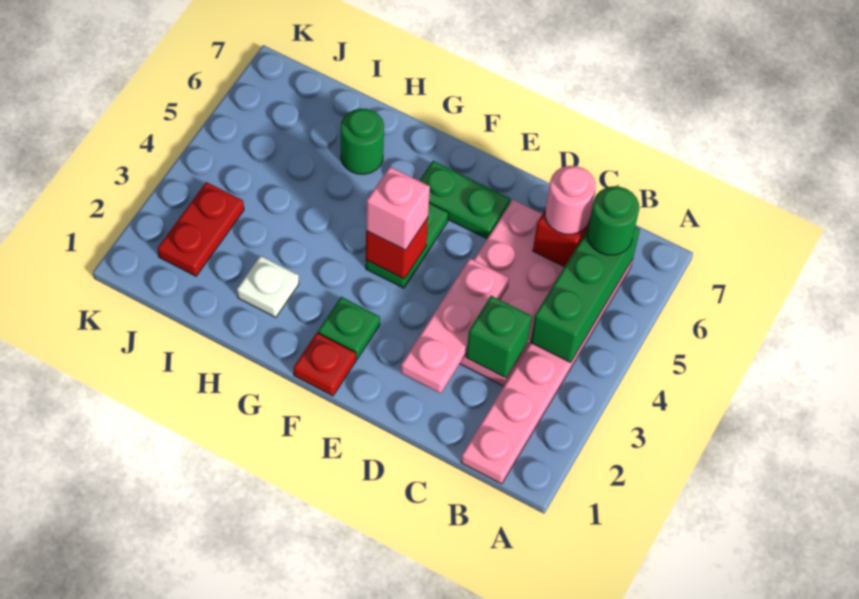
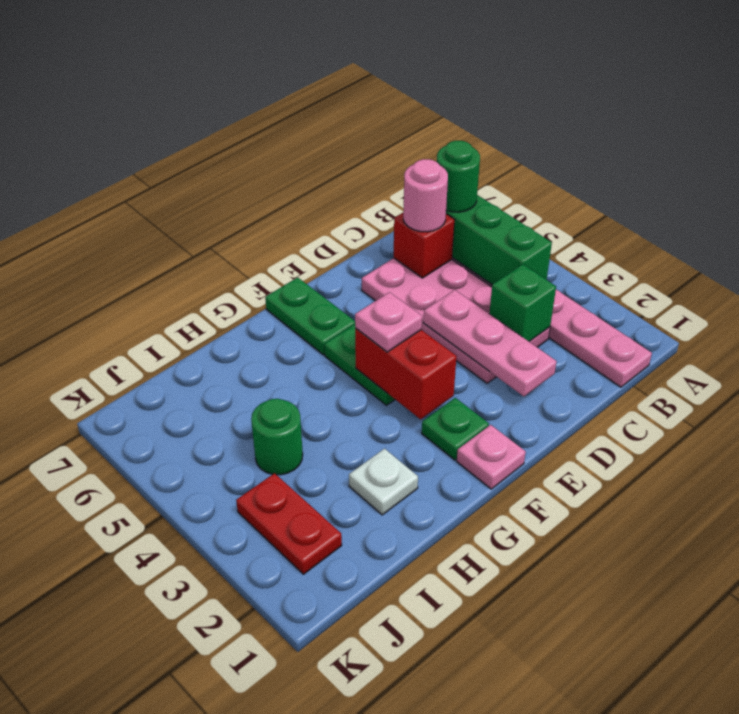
green 1x2 plate [419,161,510,239] -> green 1x2 plate turned to [265,277,355,355]
red 1x1 plate [293,333,356,396] -> pink 1x1 plate [457,425,526,489]
red 1x1 brick [366,218,428,279] -> red 1x2 brick [355,328,457,419]
pink 1x1 brick [366,167,430,250] -> pink 1x1 plate [355,292,422,352]
green 1x1 round brick [341,109,384,174] -> green 1x1 round brick moved to [251,399,303,475]

